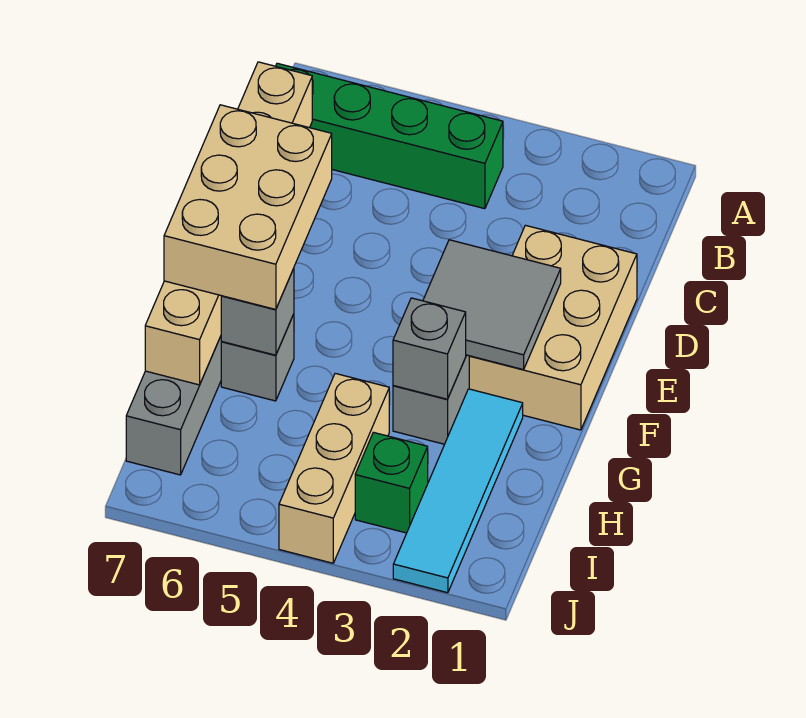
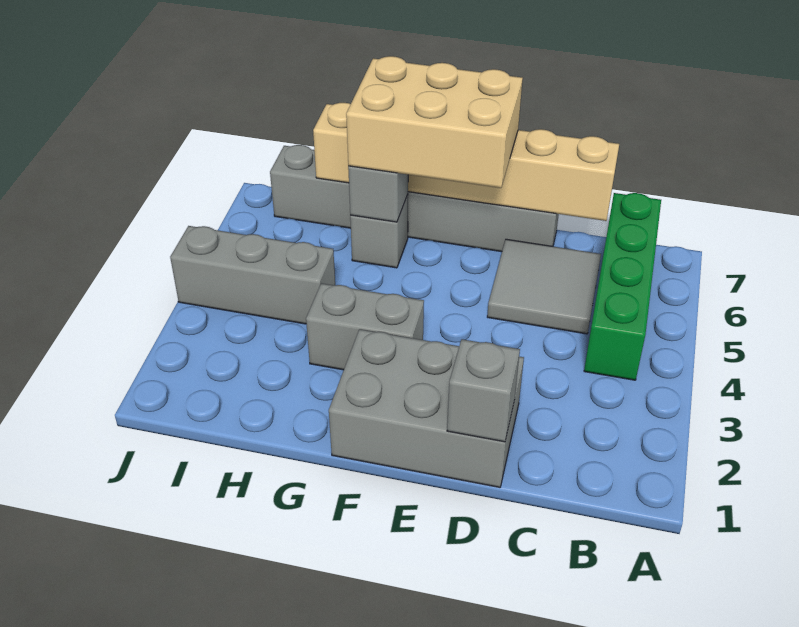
tan 2x3 brick [469,225,637,430] -> grey 2x3 brick [329,329,524,487]
grey 2x2 tile [423,240,561,370] -> grey 2x2 tile moved to [487,239,601,334]
cyan 1x4 tile [393,389,523,593] -> none
grey 1x1 brick [393,298,466,399] -> grey 1x1 brick moved to [447,339,520,442]
tan 1x3 brick [279,373,389,563] -> grey 1x3 brick [170,226,335,324]
green 1x1 brick [355,432,428,533] -> none

